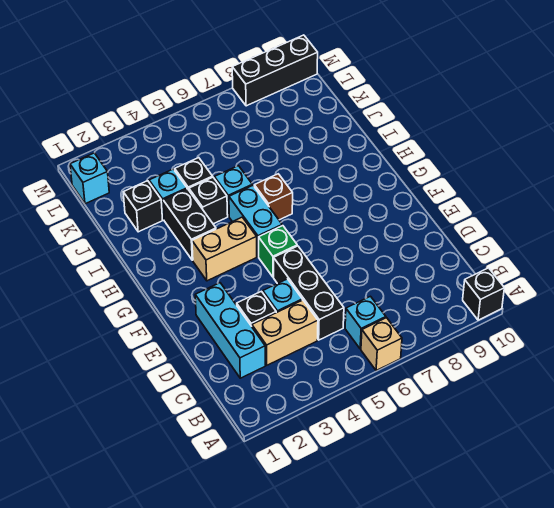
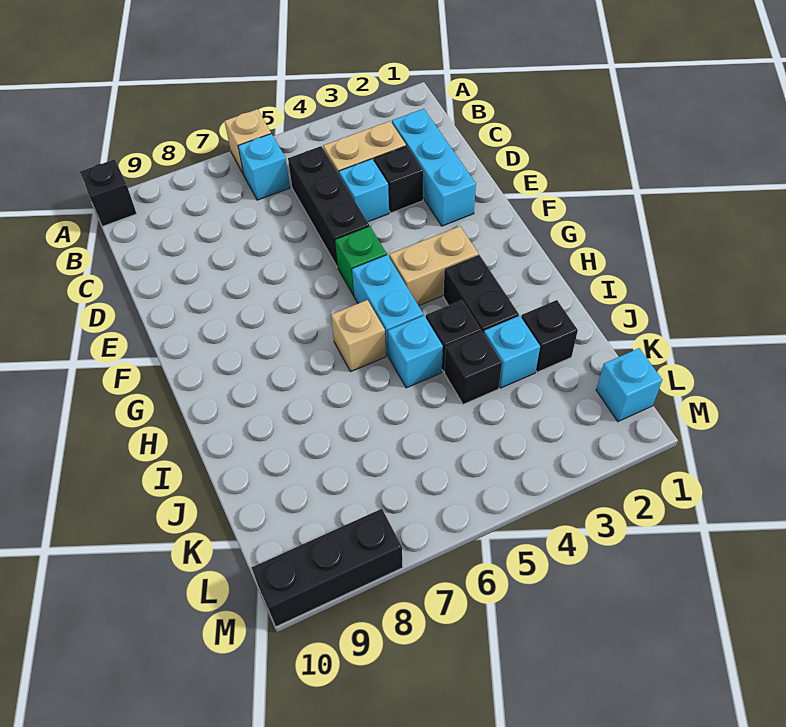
brown 1x1 brick [254,174,293,220] -> tan 1x1 brick [331,300,386,372]

